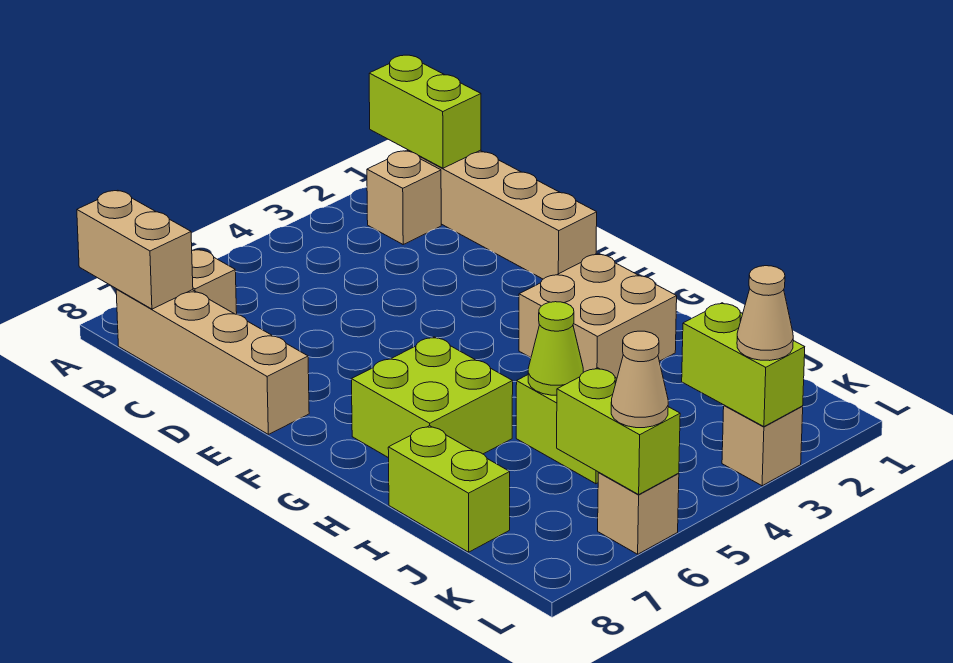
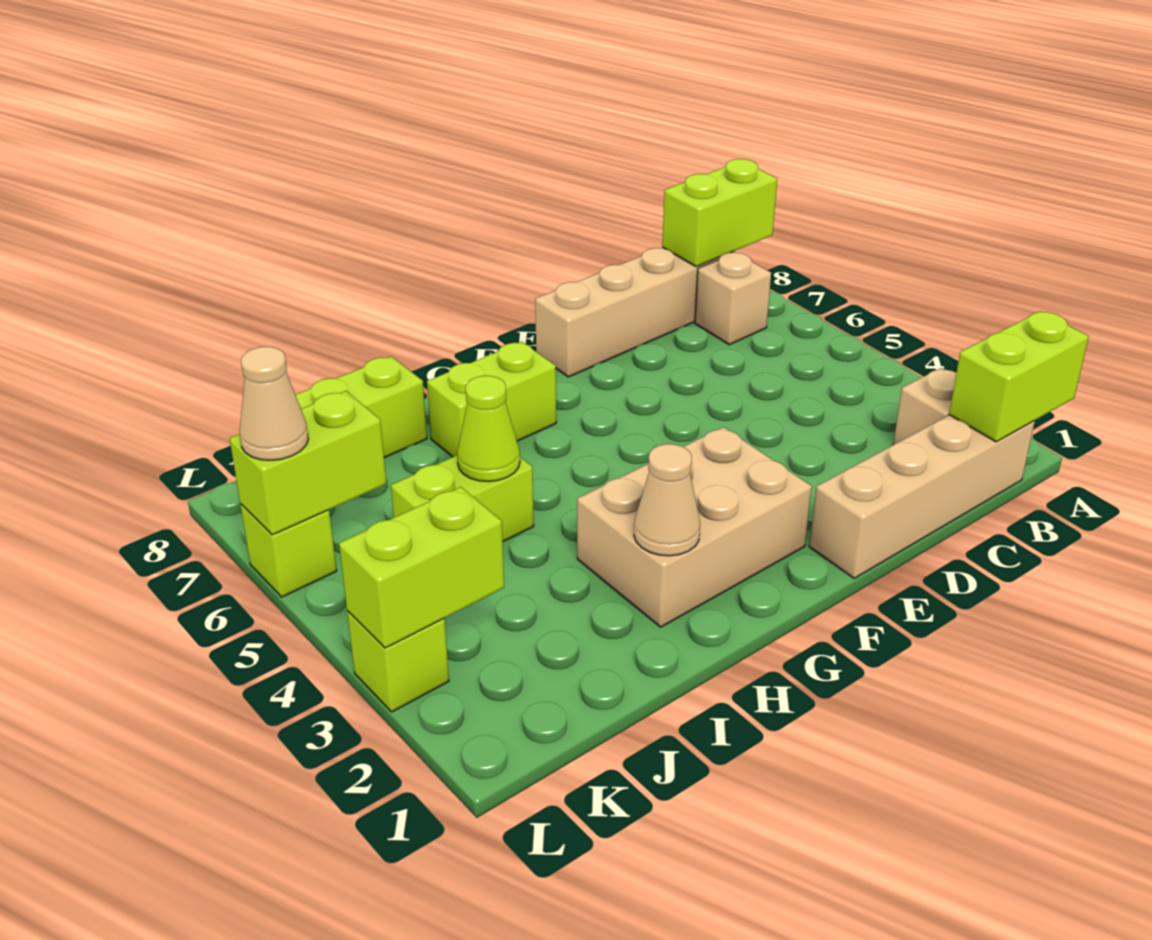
tan 1x2 brick [77,190,193,309] -> lime 1x2 brick [662,159,777,267]
tan 2x2 brick [519,254,677,378] -> tan 2x3 brick [577,427,812,627]
lime 2x2 brick [351,337,513,458] -> lime 1x2 brick [427,342,556,457]
tan 1x1 brick [722,405,803,486] -> lime 1x1 brick [347,611,449,712]
tan 1x1 cone [737,266,793,361] -> tan 1x1 cone moved to [634,444,700,556]
tan 1x1 brick [598,473,679,554] -> lime 1x1 brick [240,504,337,597]

